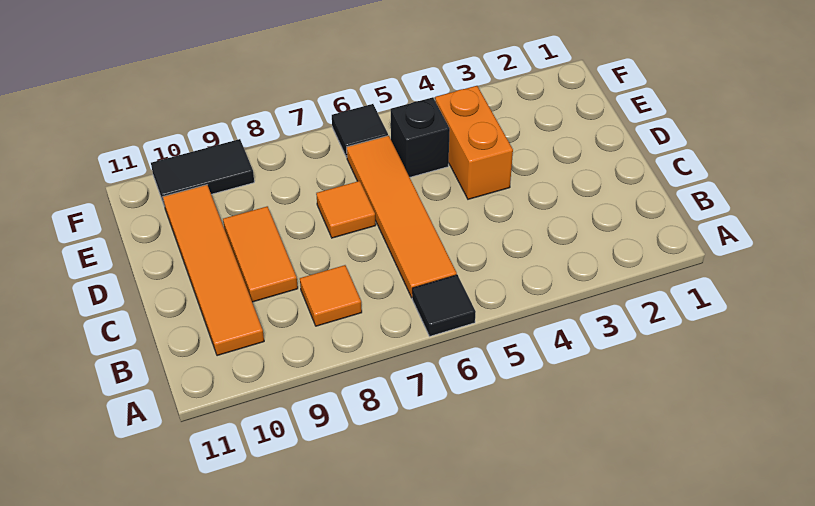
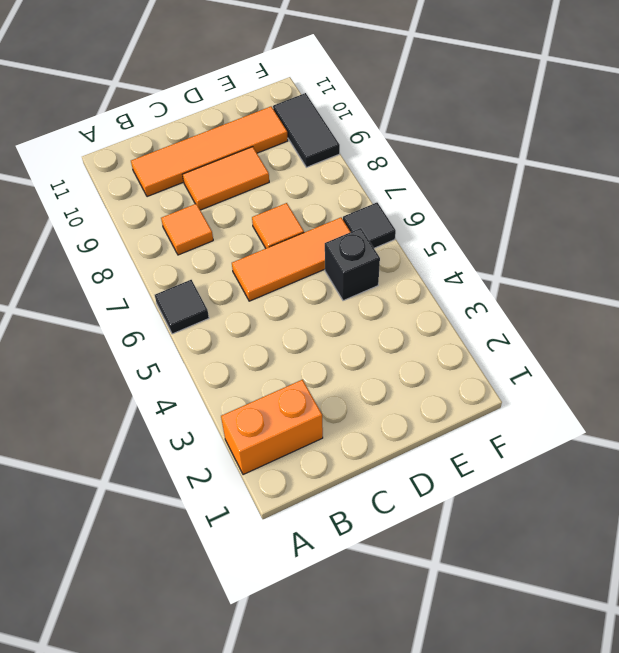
orange 1x4 tile [347,136,457,298] -> orange 1x3 tile [232,218,350,301]
orange 1x2 brick [435,86,513,199] -> orange 1x2 brick moved to [221,380,323,475]

